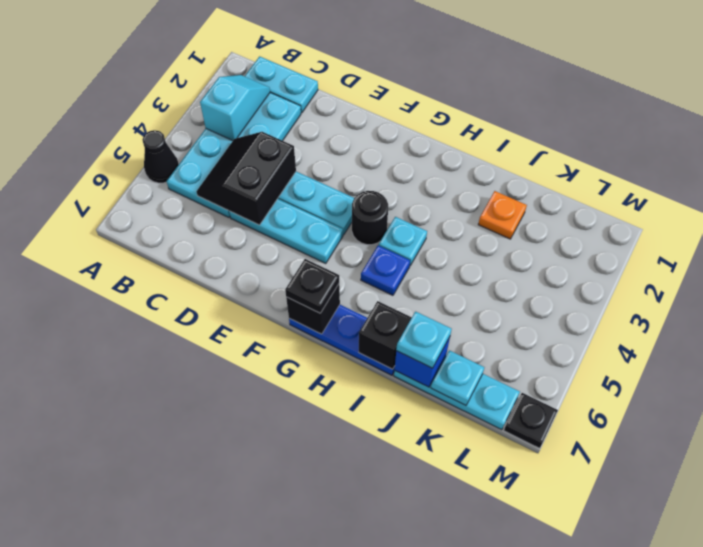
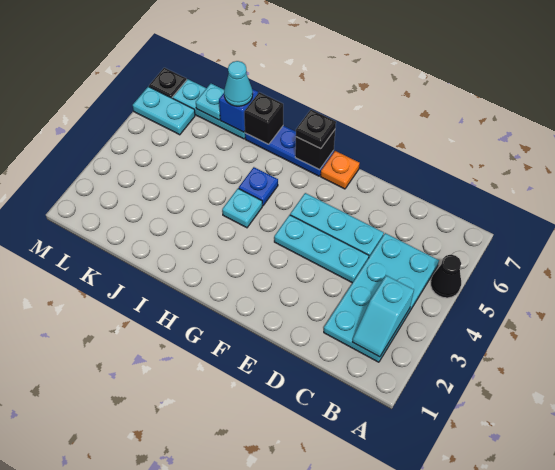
cyan 1x2 plate [245,56,318,113] -> cyan 1x2 plate moved to [133,87,195,135]
black 2x2 slope [196,132,296,225] -> none
black 1x1 round brick [352,191,388,245] -> none
orange 1x1 plate [478,191,527,239] -> orange 1x1 plate moved to [321,151,360,189]
cyan 1x1 plate [396,312,451,368] -> cyan 1x1 cone [224,61,253,106]

